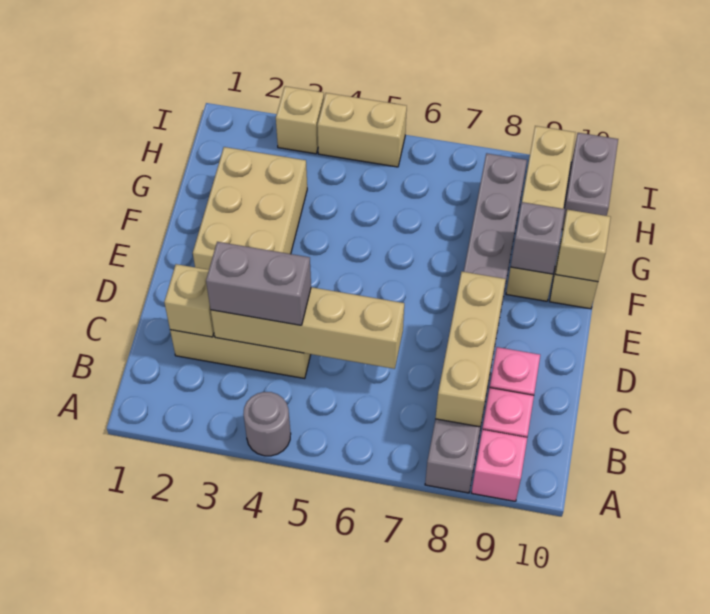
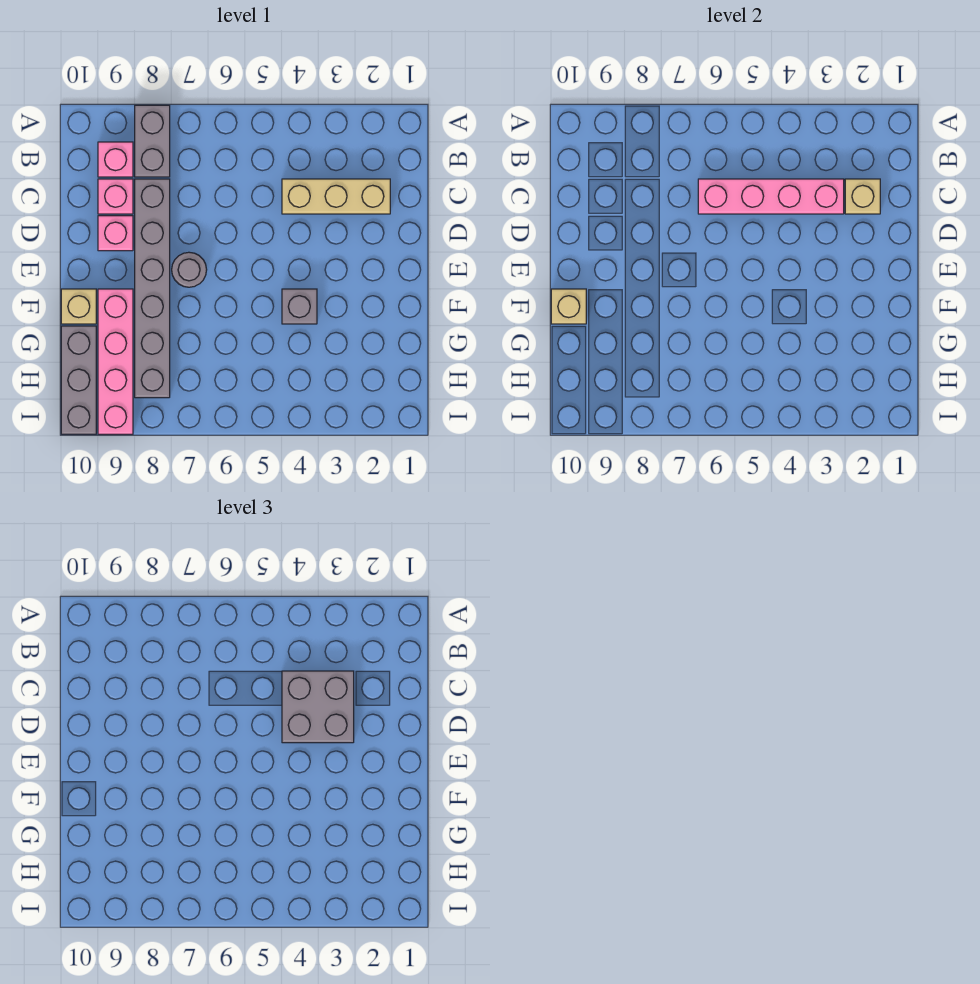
grey 1x1 round brick [243,392,291,456] -> grey 1x1 round brick moved to [172,252,207,287]
pink 1x1 brick [472,430,527,501] -> pink 1x1 brick moved to [98,216,133,251]
tan 1x3 brick [436,272,506,427] -> none
tan 1x4 brick [211,287,404,369] -> pink 1x4 brick [698,179,844,214]
grey 1x2 brick [206,242,311,325] -> grey 2x2 brick [282,671,354,743]
tan 2x3 brick [193,147,307,270] -> none
tan 1x4 brick [506,126,575,301] -> pink 1x4 brick [98,289,133,434]
grey 1x1 brick [511,202,565,274] -> grey 1x1 brick moved to [282,289,317,324]
grey 1x2 brick [562,133,618,230] -> grey 1x3 brick [61,326,96,434]
tan 1x1 brick [276,86,324,154] -> none
tan 1x2 brick [317,93,407,167] -> none

